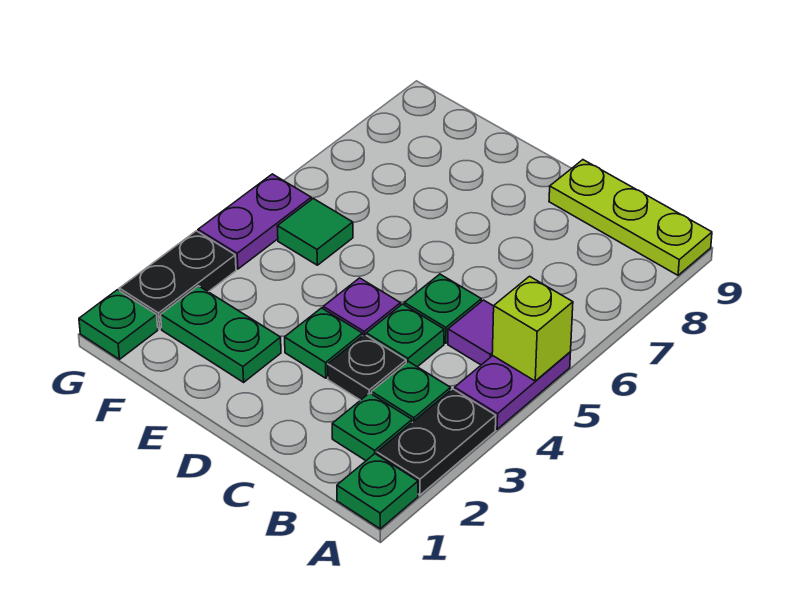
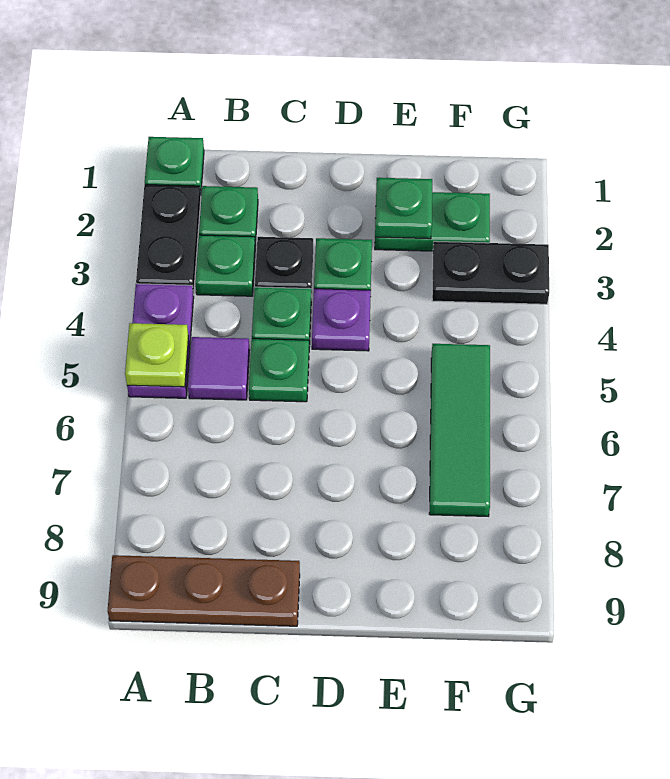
lime 1x1 brick [492,276,573,381] -> lime 1x1 plate [125,323,189,387]
lime 1x3 plate [549,160,712,275] -> brown 1x3 plate [108,555,300,626]
green 1x1 tile [277,199,353,265] -> green 1x3 tile [429,344,490,516]
green 1x1 plate [79,290,158,359] -> green 1x1 plate moved to [375,178,432,239]
black 1x2 plate [119,231,236,329] -> black 1x2 plate turned to [432,241,549,304]
purple 1x2 plate [198,174,311,269] -> none

